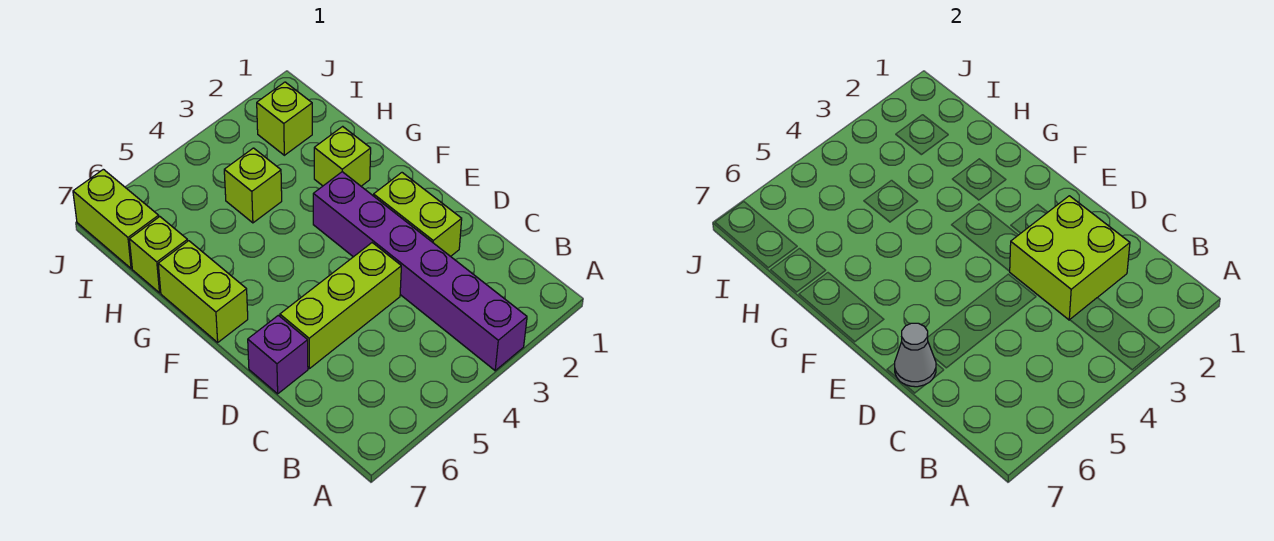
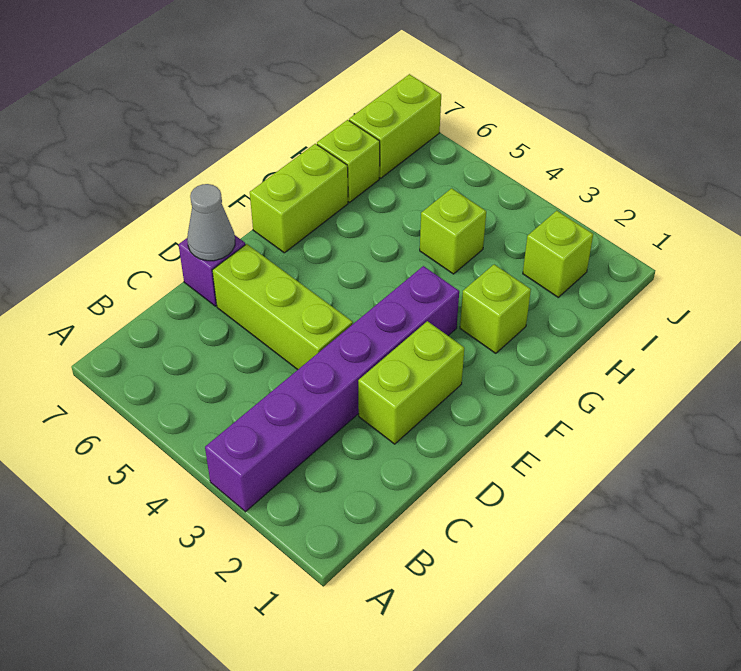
lime 2x2 brick [1009,196,1130,320] -> none

